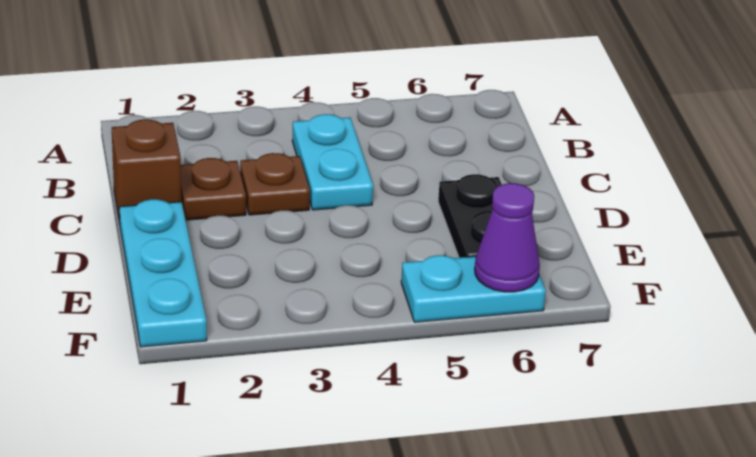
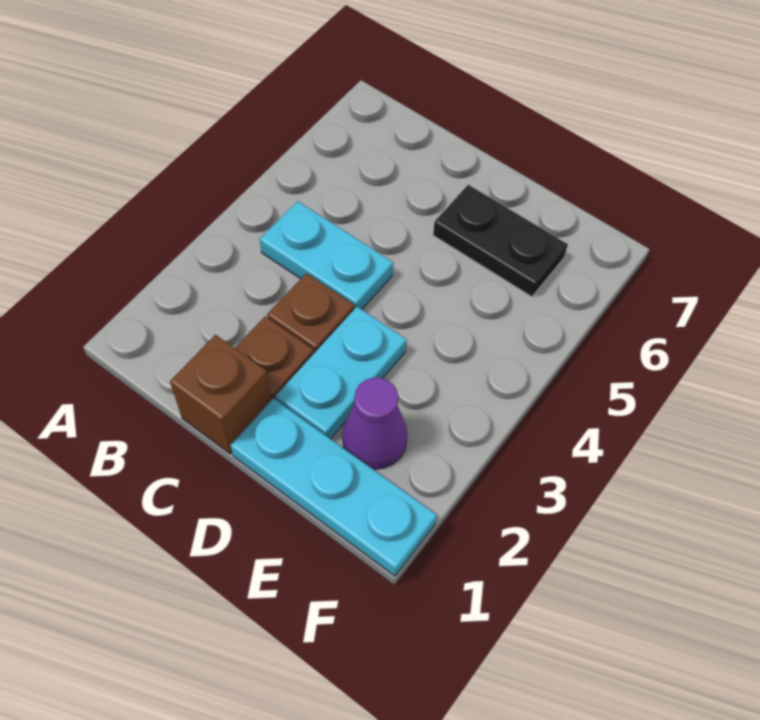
cyan 1x2 plate [401,255,546,322] -> cyan 1x2 plate moved to [275,307,407,439]
purple 1x1 cone [475,183,540,292] -> purple 1x1 cone moved to [342,378,407,469]

